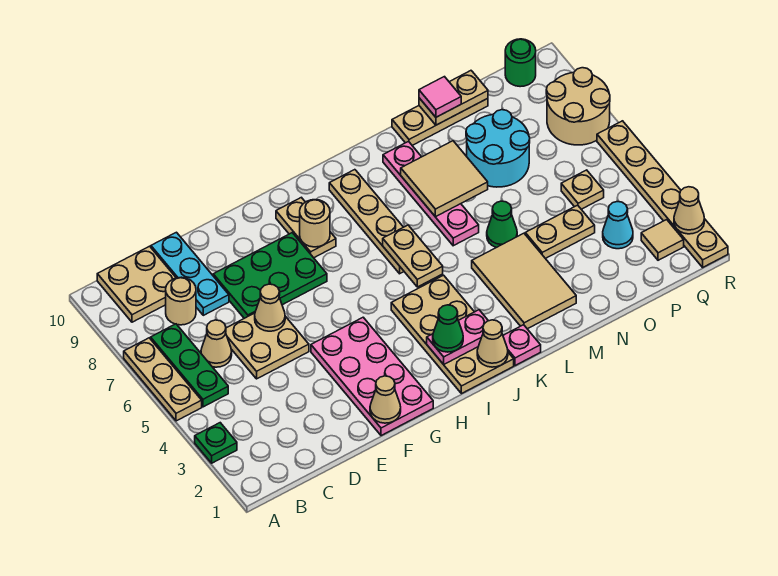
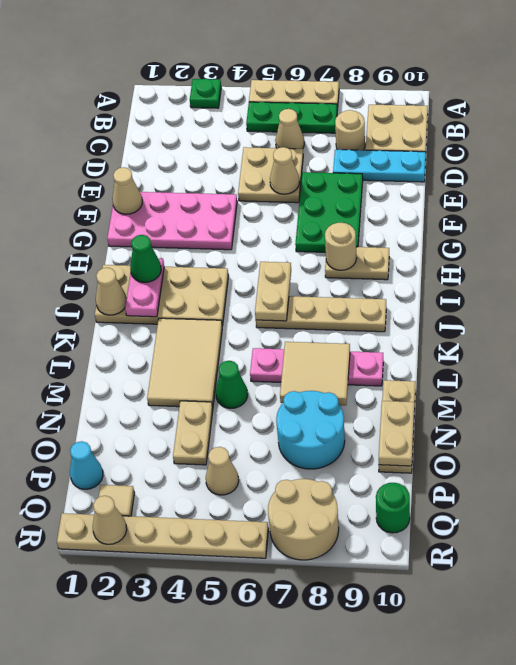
tan 1x2 plate [383,225,443,287] -> tan 1x2 plate turned to [255,262,291,321]
pink 1x1 plate [503,325,541,366] -> none
tan 2x3 tile [472,233,576,329] -> tan 2x3 tile turned to [147,318,222,407]
pink 1x1 tile [419,77,461,117] -> none
cyan 1x1 cone [603,202,633,249] -> cyan 1x1 cone moved to [70,441,103,489]
tan 1x1 plate [561,170,604,209] -> tan 1x1 cone [206,447,239,495]

